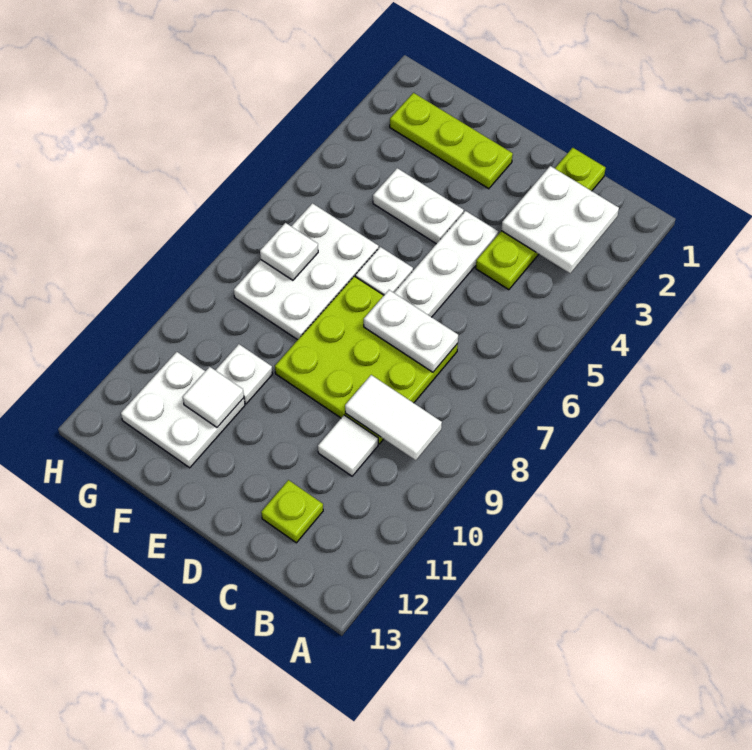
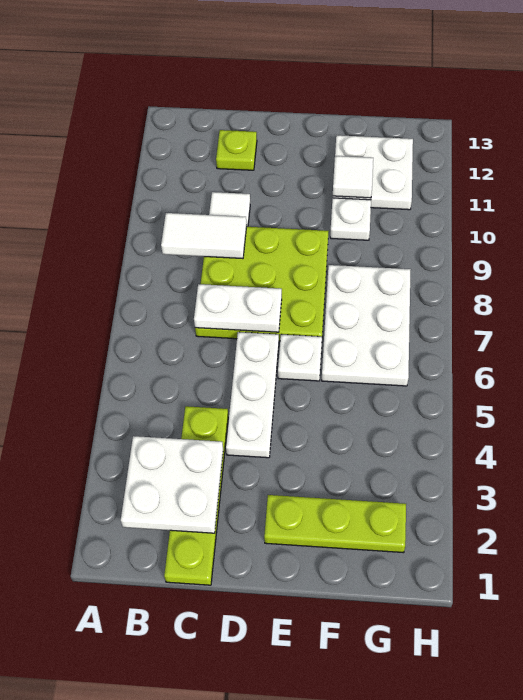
white 1x2 plate [373,168,464,244] -> none
white 1x1 plate [260,223,318,280] -> none

